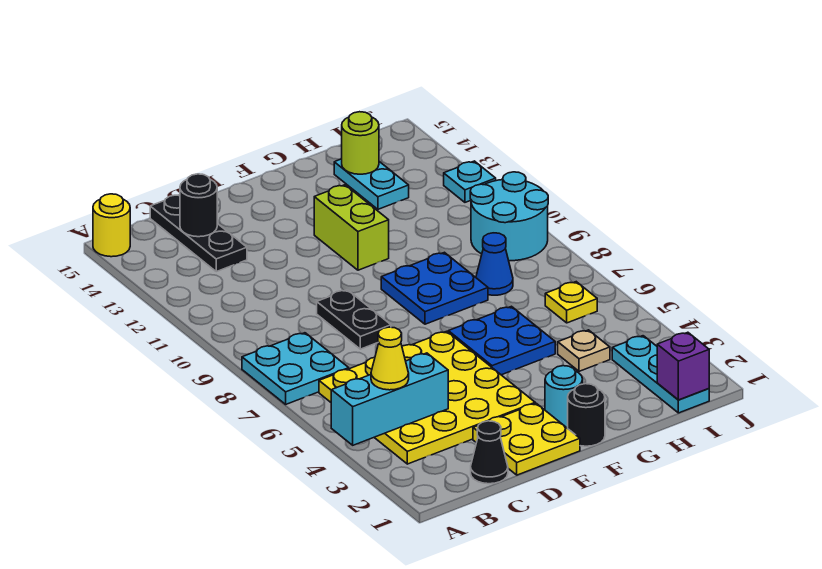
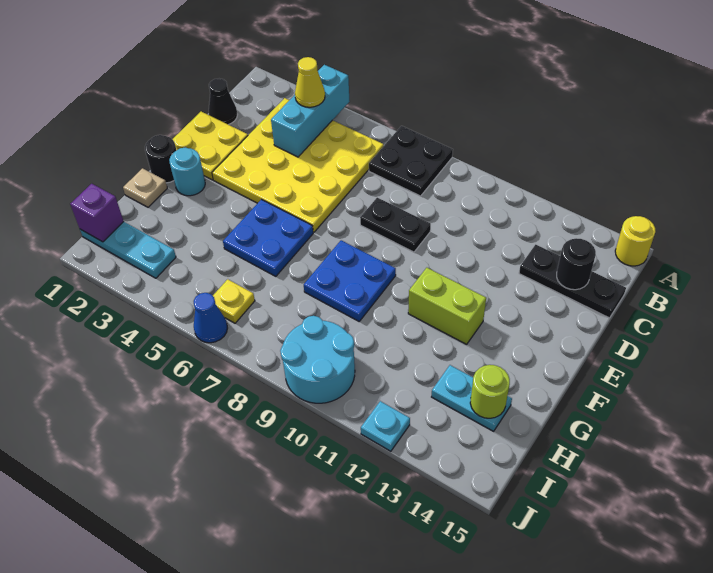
cyan 2x2 plate [242,333,349,404] -> black 2x2 plate [369,126,453,196]
tan 1x1 plate [558,330,610,371] -> tan 1x1 plate moved to [123,168,167,207]
blue 1x1 cone [476,233,513,295] -> blue 1x1 cone moved to [194,293,227,343]

